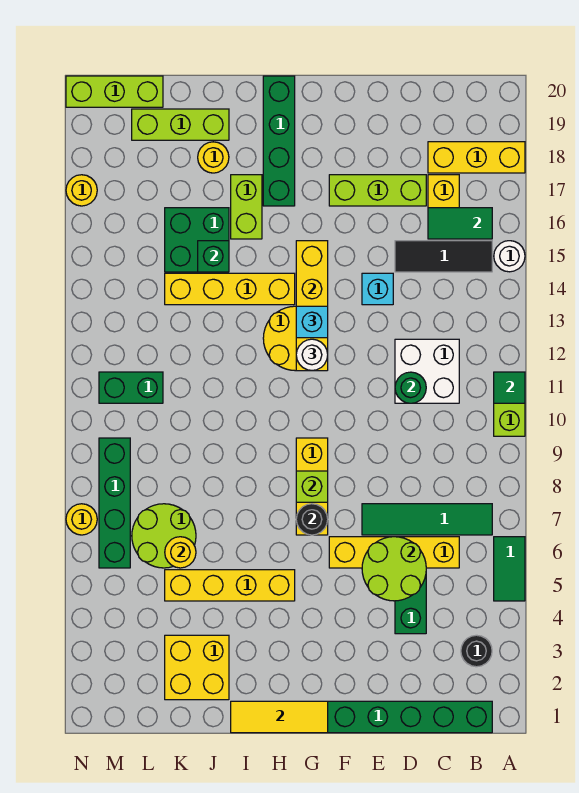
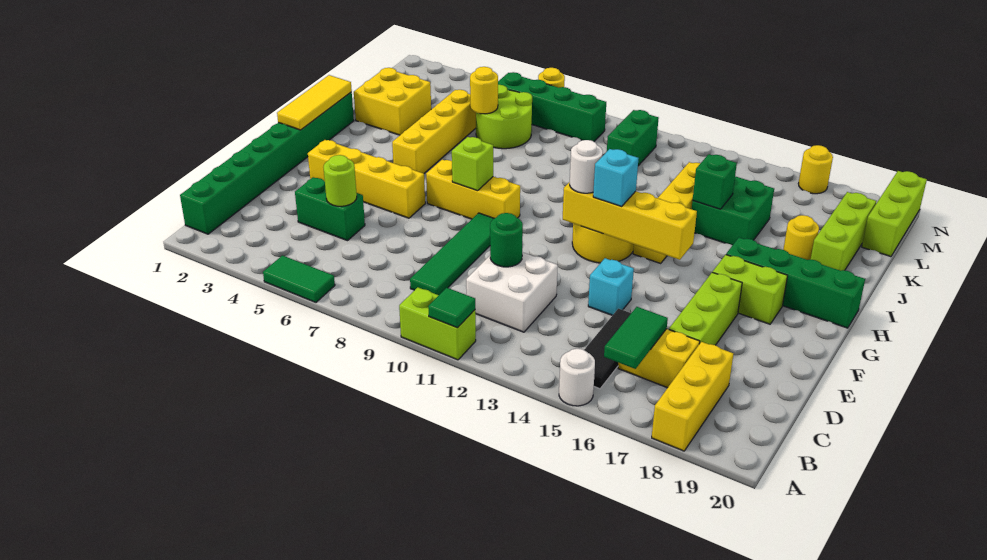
black 1x1 round brick [461,635,492,667] -> none
green 1x4 tile [362,504,492,535] -> green 1x4 tile moved to [410,213,494,295]
yellow 1x4 brick [329,537,459,568] -> yellow 1x4 brick turned to [308,140,425,218]
lime 2x2 round brick [362,537,426,601] -> lime 1x1 round brick [324,155,357,206]
black 1x1 round brick [296,504,328,535] -> none
lime 1x2 brick [231,175,262,239] -> lime 1x2 brick moved to [713,255,788,324]

